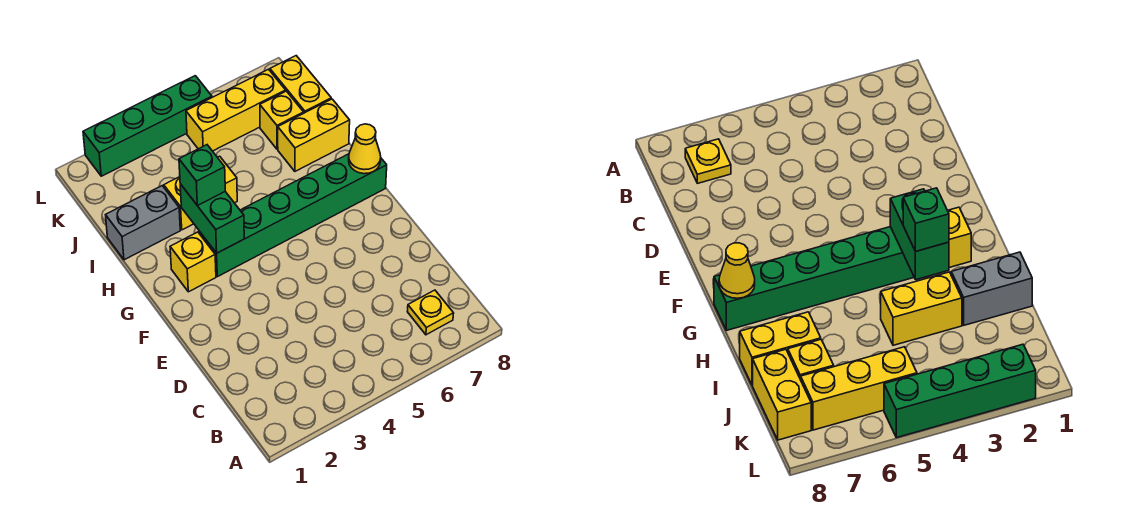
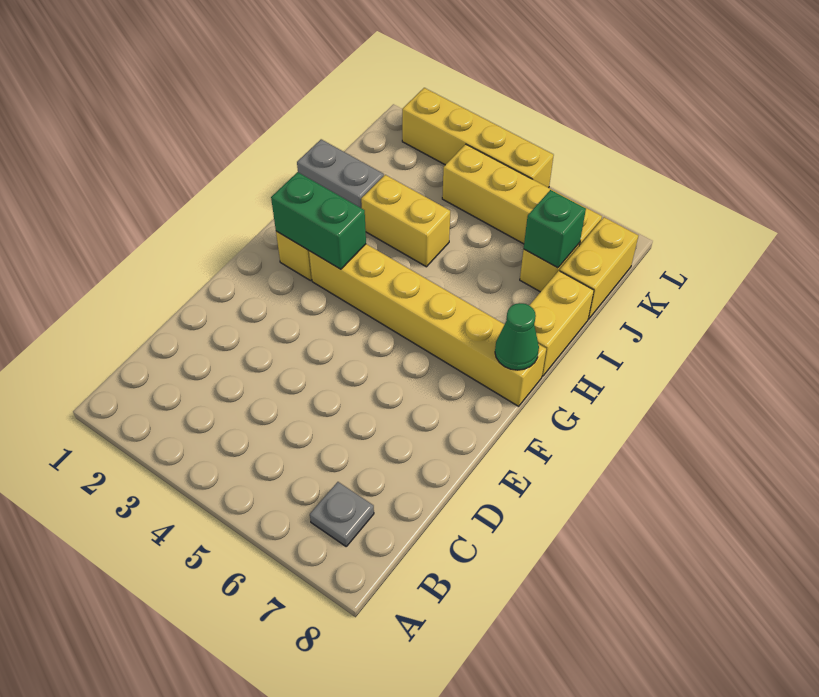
yellow 1x1 plate [407,290,454,335] -> grey 1x1 plate [310,482,374,546]
green 1x6 brick [199,154,387,277] -> yellow 1x6 brick [309,244,546,406]
green 1x2 brick [180,184,244,253] -> green 1x2 brick turned to [271,172,366,269]
yellow 1x1 cone [349,124,381,174] -> green 1x1 cone [495,303,539,370]
green 1x1 brick [179,145,225,206] -> green 1x1 brick moved to [524,190,586,268]
yellow 1x2 brick [278,99,350,171] -> yellow 1x2 brick turned to [529,271,594,376]
yellow 1x3 brick [186,69,286,151] -> yellow 1x4 brick [442,144,602,246]
green 1x4 brick [83,76,212,176] -> yellow 1x4 brick [402,88,554,188]

